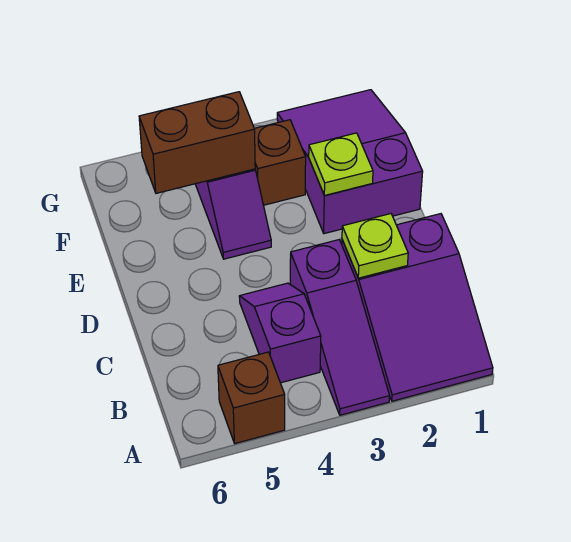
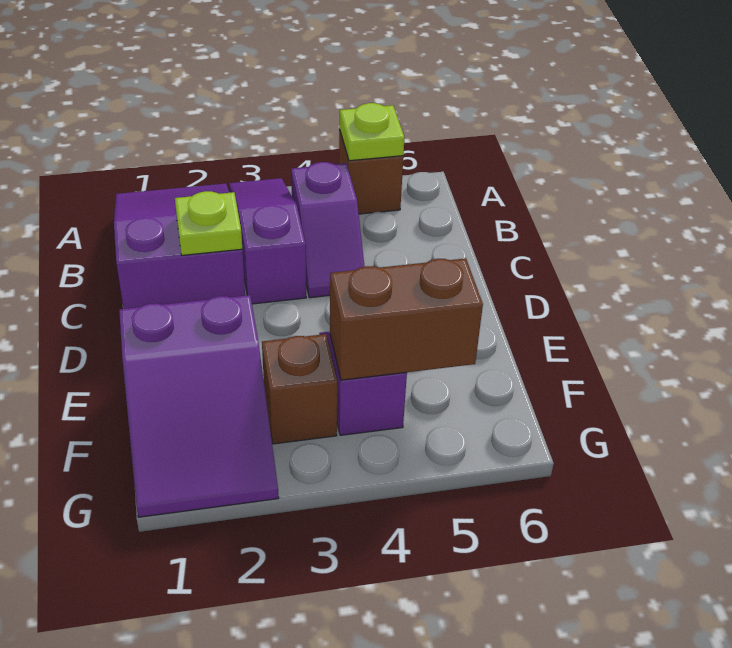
lime 1x1 plate [309,133,373,195] -> lime 1x1 plate moved to [340,103,405,161]

